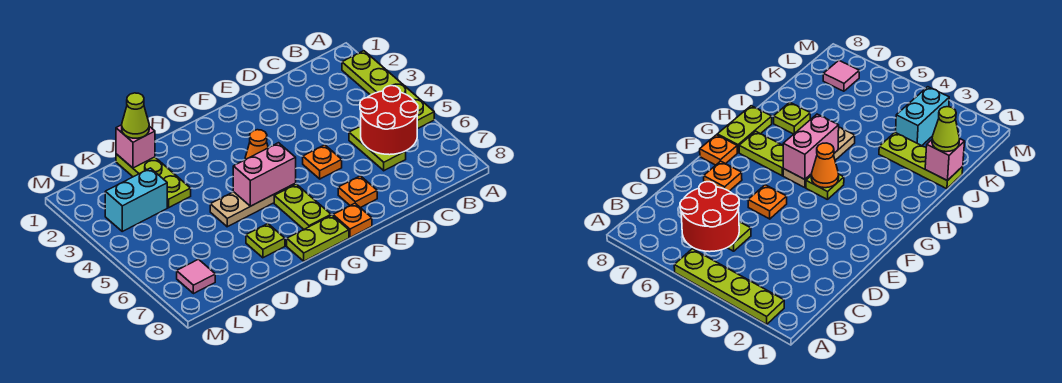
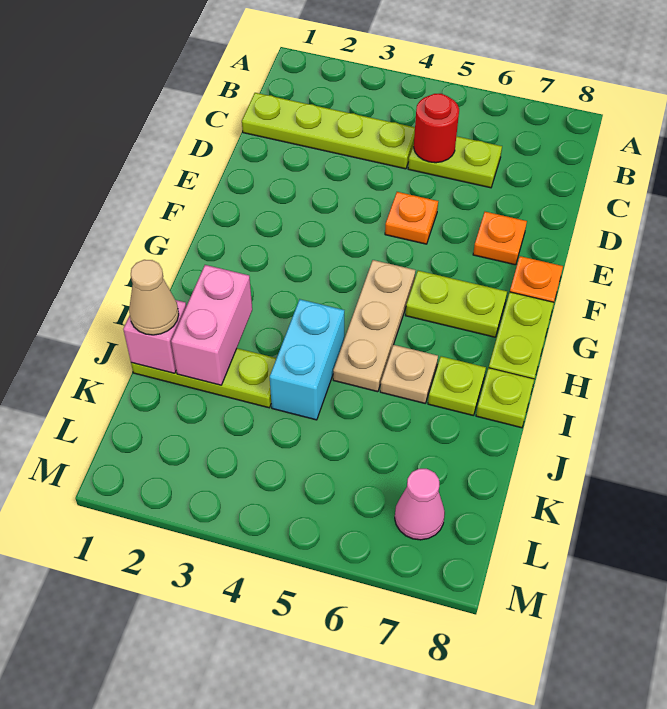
lime 1x4 plate [342,51,434,129] -> lime 1x4 plate moved to [242,93,415,169]
red 2x2 round brick [360,86,418,155] -> red 1x1 round brick [414,94,459,163]
lime 1x1 plate [806,175,844,200] -> lime 1x1 plate moved to [476,368,534,428]
orange 1x1 cone [245,130,268,160] -> none
pink 1x2 brick [233,143,296,206] -> pink 1x2 brick moved to [171,265,252,385]
none -> tan 1x1 plate [380,345,438,403]
lime 1x1 cone [122,93,149,138] -> tan 1x1 cone [129,260,179,335]
cyan 1x2 brick [105,168,167,231] -> cyan 1x2 brick moved to [270,299,344,420]
pink 1x1 tile [177,259,215,294] -> pink 1x1 cone [395,469,445,540]

